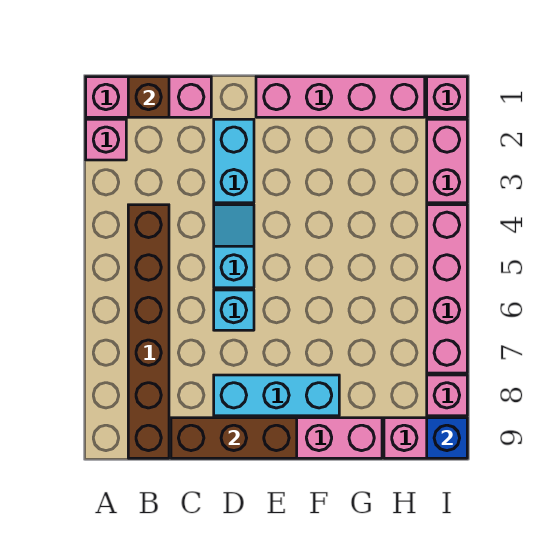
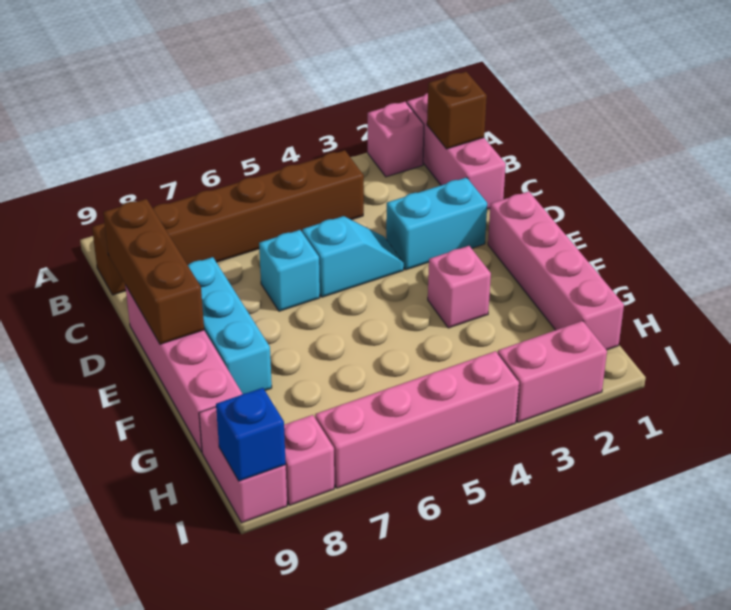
pink 1x1 brick [427,77,467,117] -> pink 1x1 brick moved to [428,246,491,328]

